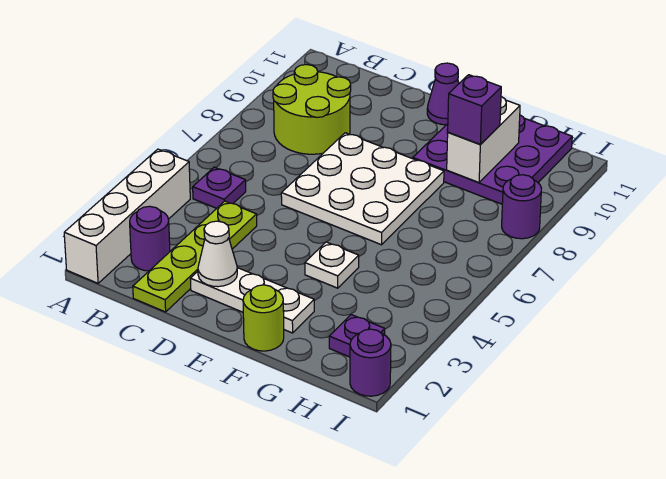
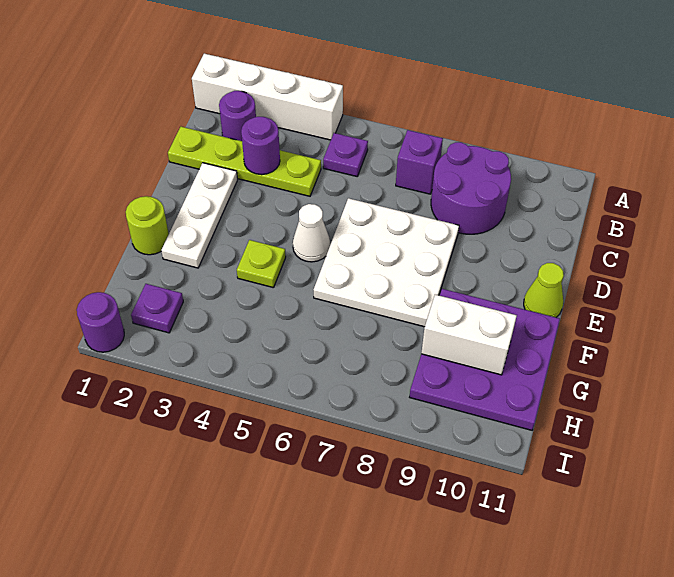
lime 2x2 round brick [273,65,351,154] -> purple 2x2 round brick [431,142,511,234]
white 1x1 cone [198,221,237,287] -> white 1x1 cone moved to [293,204,330,262]
purple 1x1 cone [427,63,459,125] -> lime 1x1 cone [524,263,564,317]
white 1x1 plate [305,242,359,288] -> lime 1x1 plate [237,240,286,288]
purple 1x1 brick [448,75,501,144] -> purple 1x1 brick moved to [396,130,443,194]
purple 1x1 round brick [502,175,541,239] -> purple 1x1 round brick moved to [241,117,280,175]

